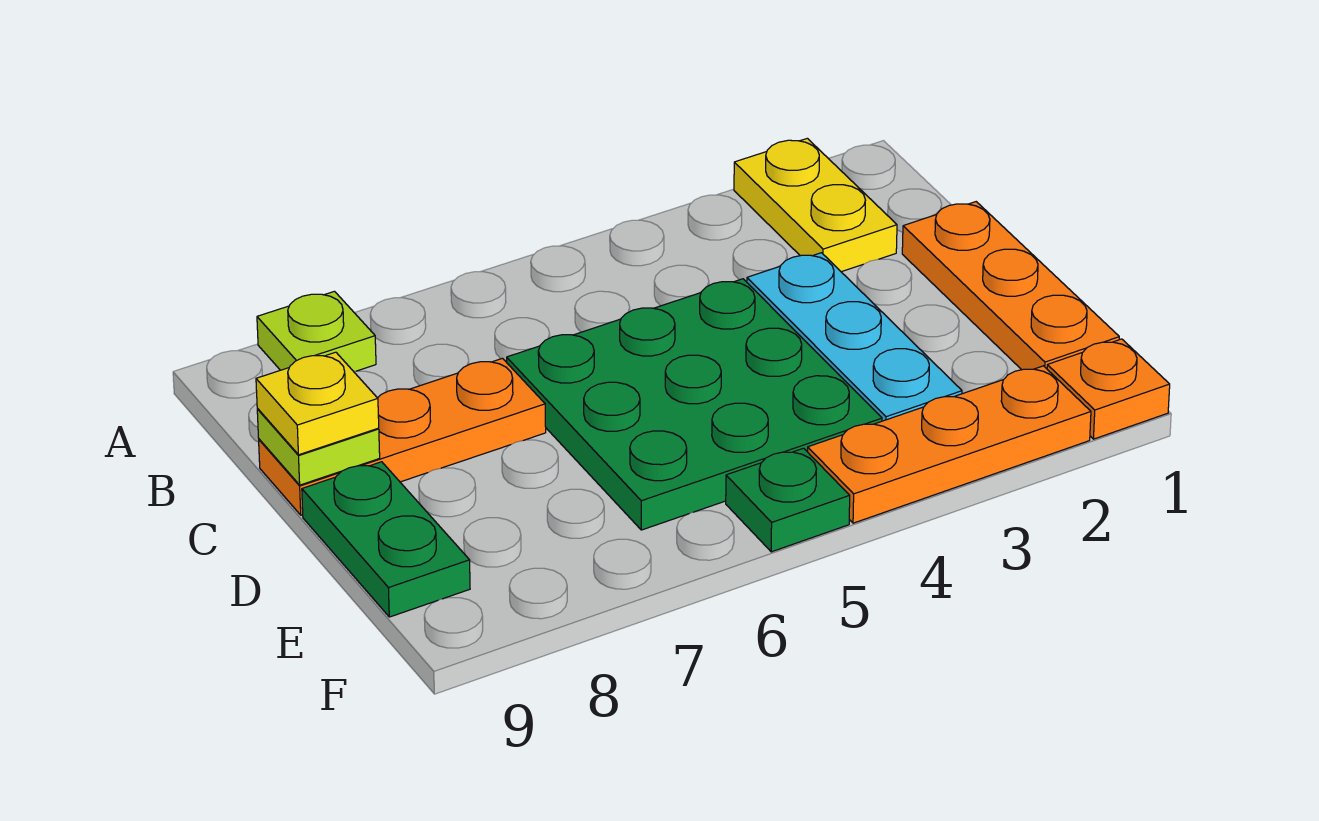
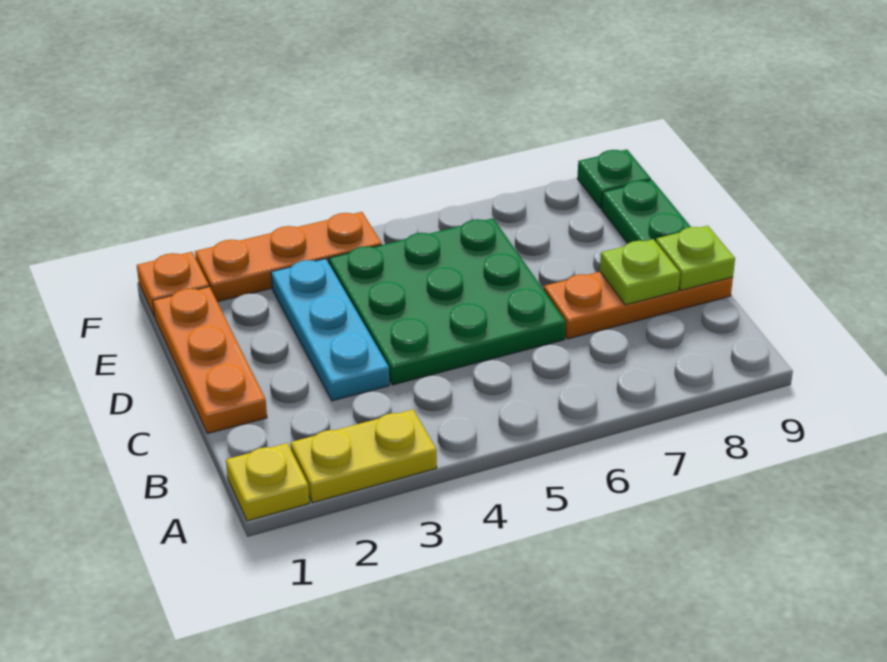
yellow 1x2 plate [734,138,897,272] -> yellow 1x2 plate turned to [291,410,437,503]
lime 1x1 plate [257,291,376,371] -> lime 1x1 plate moved to [600,239,680,305]
yellow 1x1 plate [256,352,379,455] -> yellow 1x1 plate moved to [226,443,309,521]
green 1x1 plate [726,448,850,552] -> green 1x1 plate moved to [577,150,651,208]

